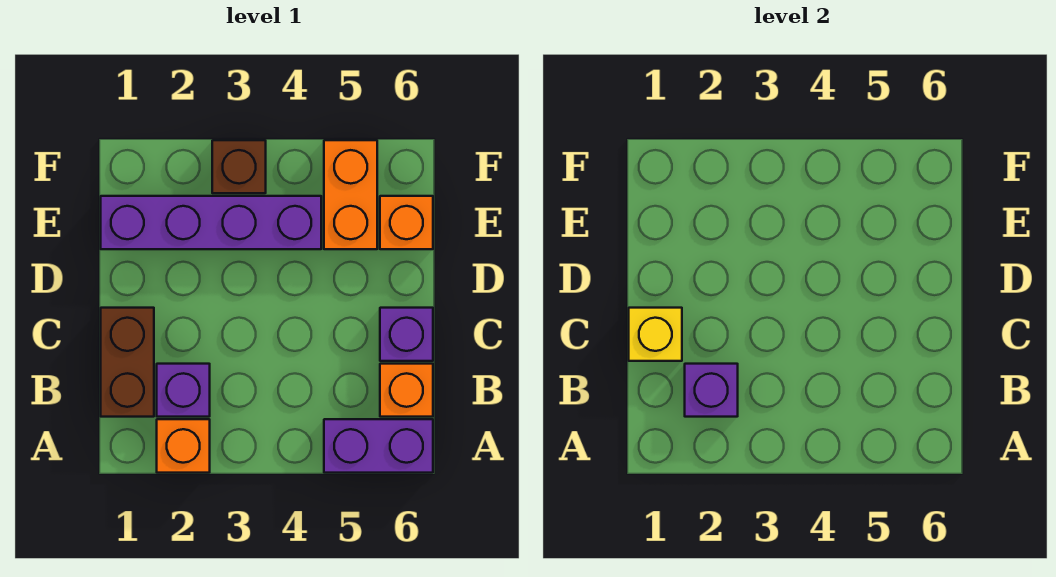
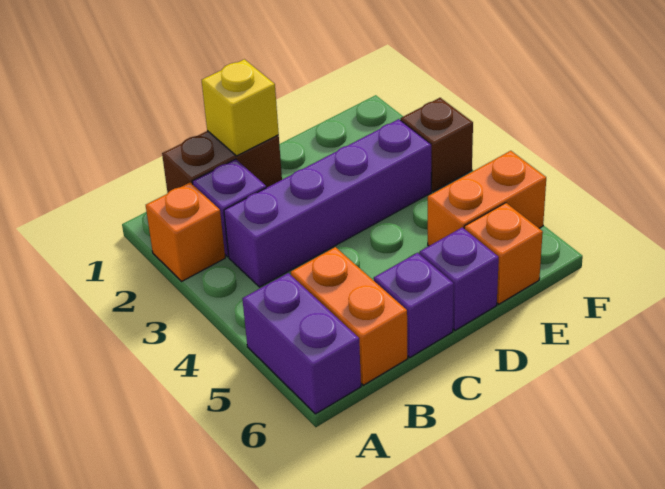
purple 1x1 brick [685,364,738,417] -> purple 1x1 brick moved to [420,227,499,330]
orange 1x1 brick [380,364,433,417] -> orange 1x2 brick [291,247,408,385]
purple 1x4 brick [101,196,321,249] -> purple 1x4 brick turned to [224,119,431,287]

